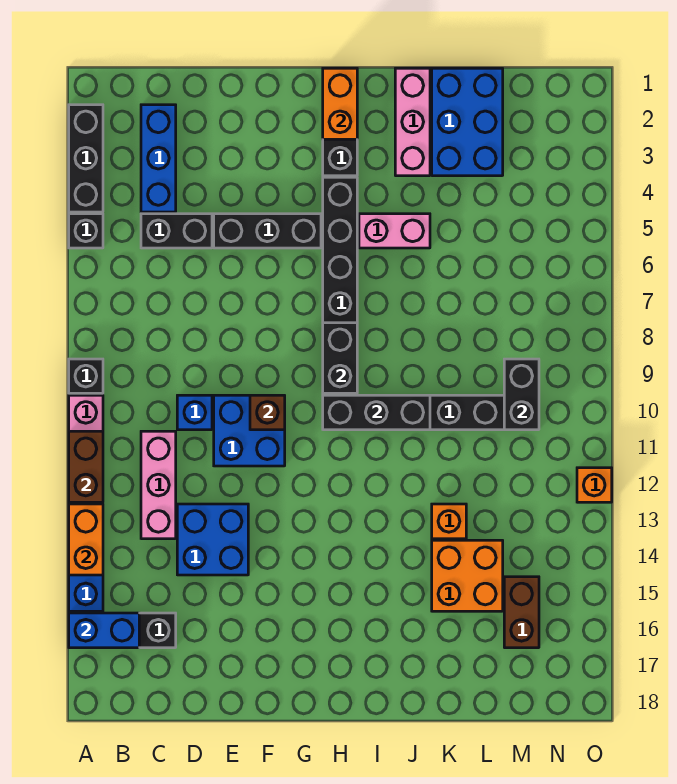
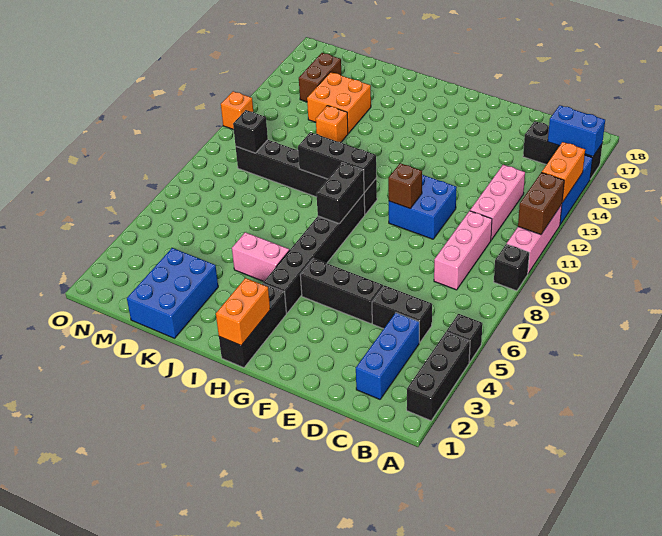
blue 1x1 brick [177,395,212,430] -> none
blue 2x2 brick [177,504,248,575] -> none
pink 1x3 brick [395,68,430,176] -> pink 1x3 brick moved to [434,211,492,290]
black 1x2 brick [504,359,539,430] -> black 1x1 brick [233,110,268,153]

